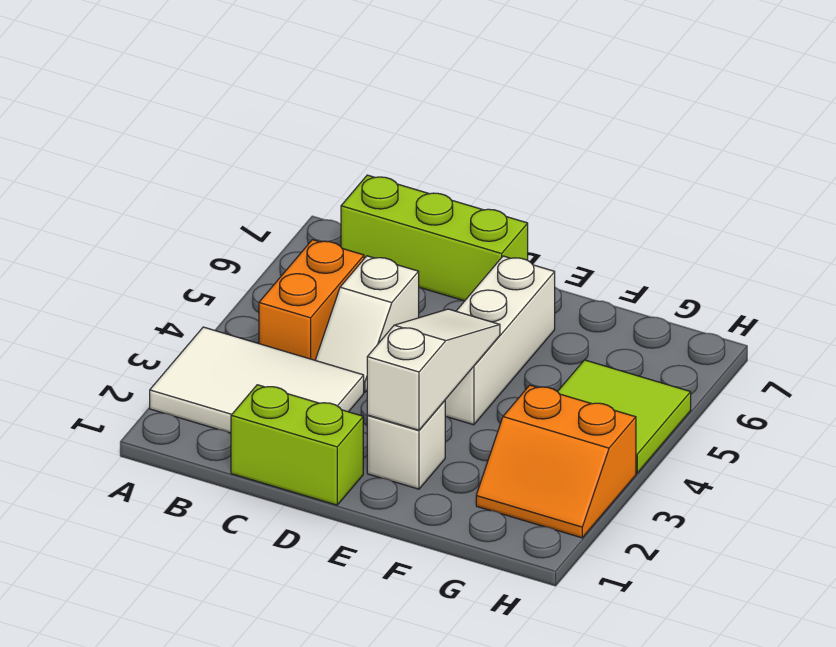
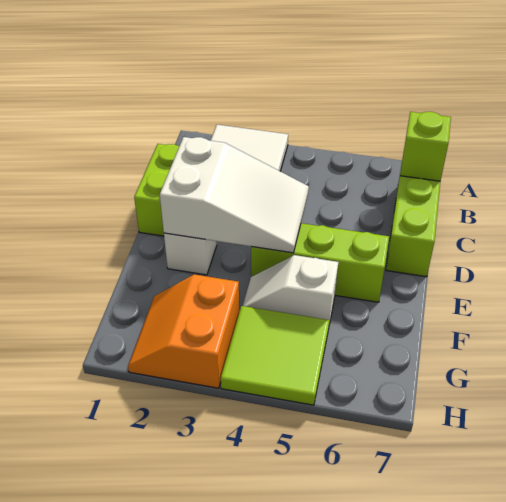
orange 1x2 brick [259,240,364,360] -> none
none -> lime 1x1 brick [400,112,451,181]
white 1x2 slope [315,256,419,392] -> white 1x2 slope moved to [243,255,338,325]
white 1x3 slope [367,309,500,430] -> white 2x3 slope [160,137,309,253]
white 1x3 brick [445,256,555,425] -> lime 1x3 brick [251,223,389,302]

